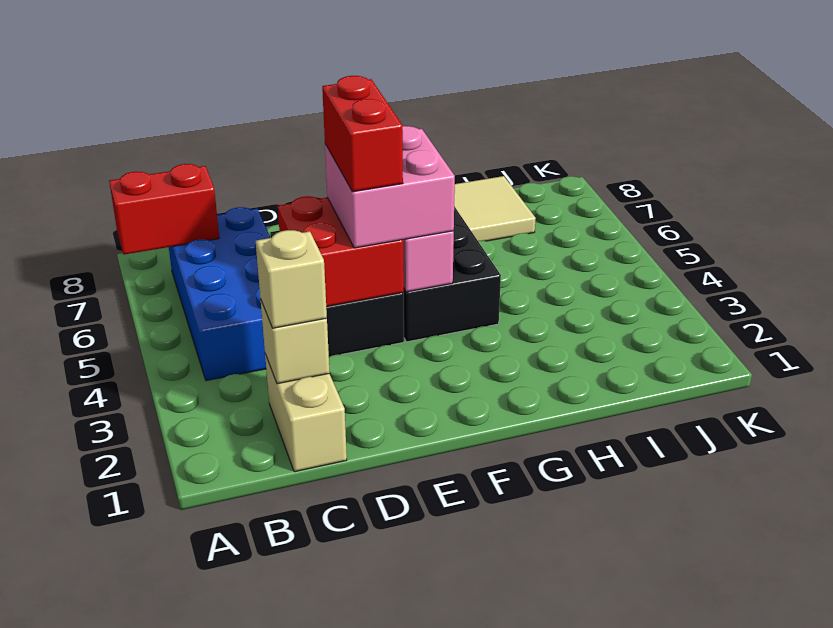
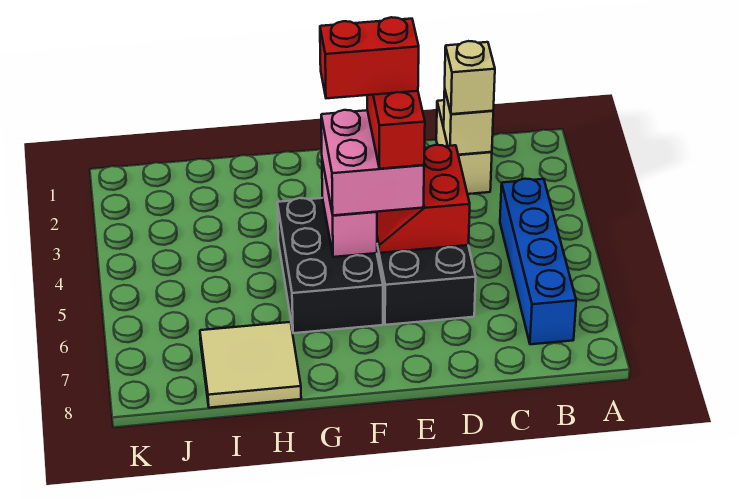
red 1x2 brick [109,164,219,255] -> red 1x2 brick moved to [320,17,419,98]
blue 2x4 brick [169,207,270,381] -> blue 1x4 brick [500,179,576,344]
red 2x2 brick [278,196,404,307] -> red 2x2 slope [377,145,470,253]

